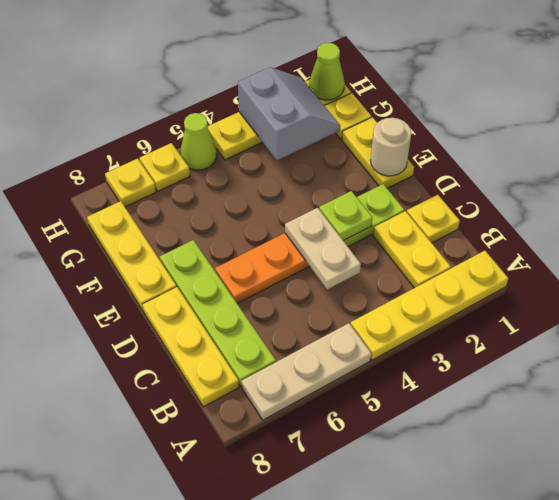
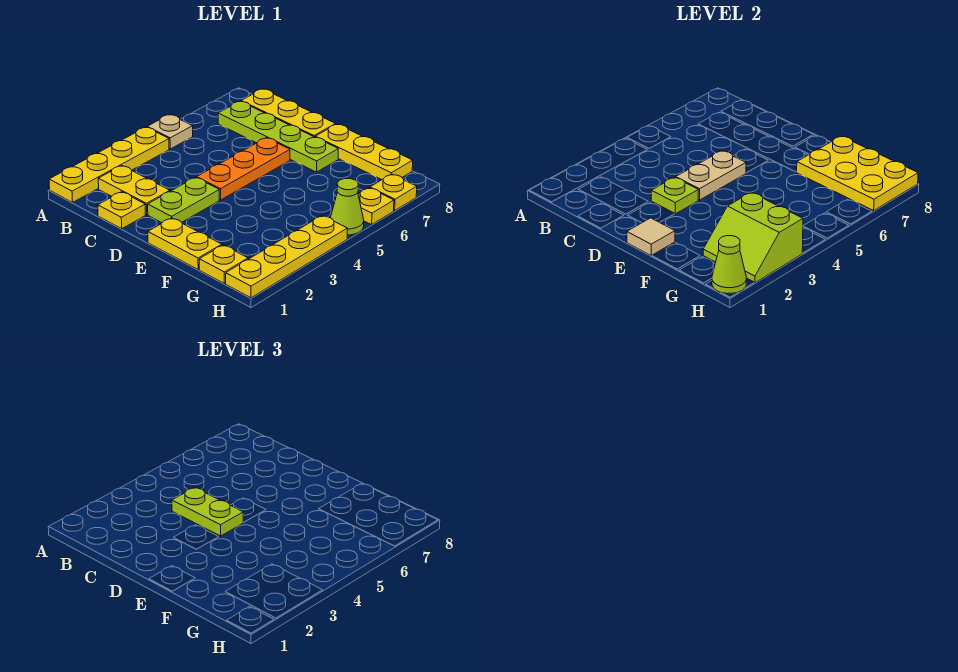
tan 1x3 plate [241,323,371,420] -> tan 1x1 plate [147,114,193,149]
tan 1x2 plate [285,208,361,289] -> tan 1x2 plate turned to [676,151,746,200]
none -> lime 1x2 plate [172,488,244,536]
tan 1x1 round brick [371,118,411,176] -> tan 1x1 tile [627,218,675,256]
none -> yellow 2x3 plate [797,136,918,210]
grey 2x2 slope [238,67,340,160] -> lime 2x2 slope [703,192,803,283]

